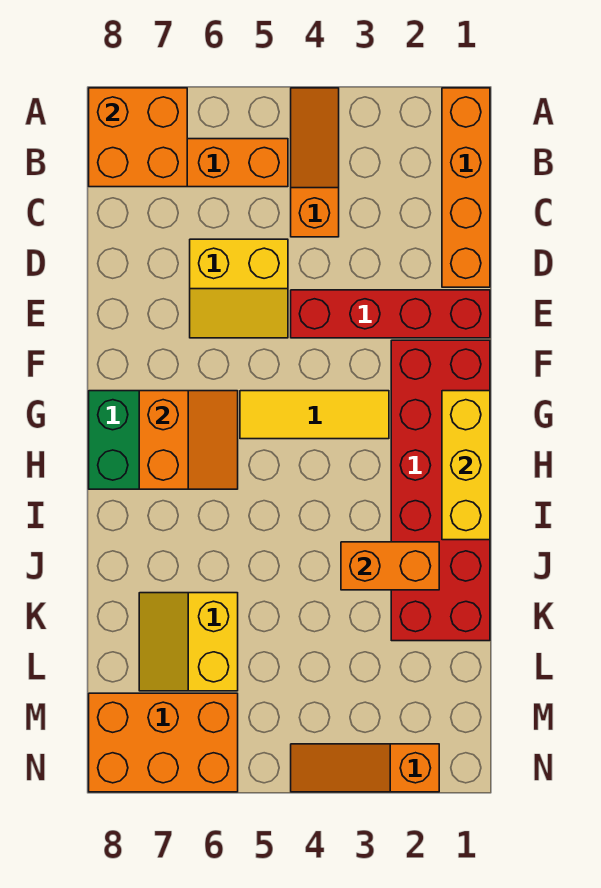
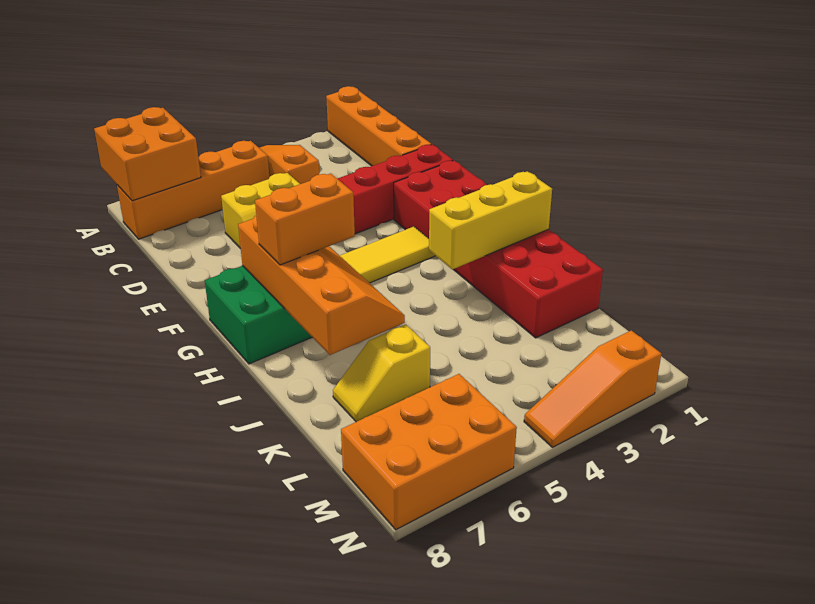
yellow 1x3 brick [442,391,490,540] -> yellow 1x3 brick turned to [429,171,552,269]
orange 2x2 slope [139,391,238,489] -> orange 2x4 slope [238,216,405,355]
orange 1x2 brick [341,542,439,590] -> orange 1x2 brick moved to [255,173,355,265]
yellow 2x2 slope [139,593,238,691] -> yellow 1x2 slope [333,325,430,422]

